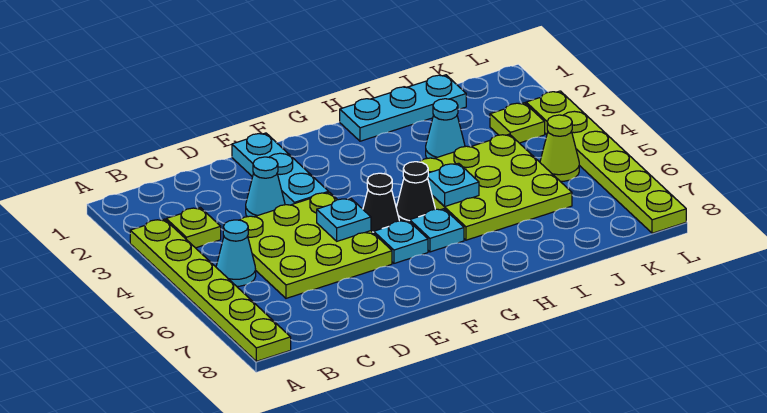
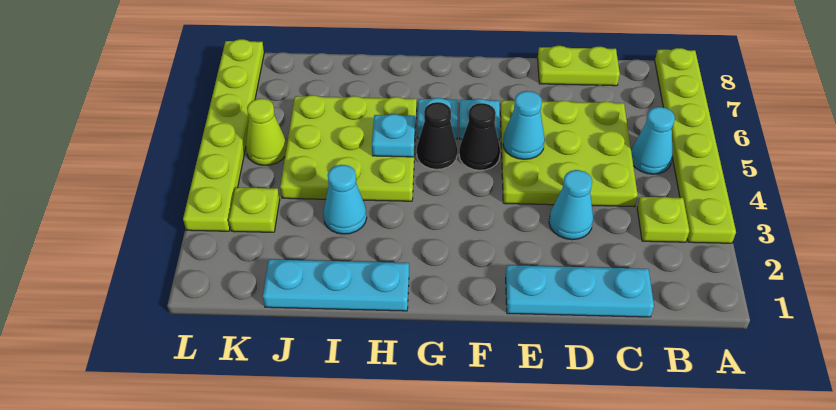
none -> lime 1x2 plate [538,46,620,86]
cyan 1x3 plate [232,133,329,205] -> cyan 1x3 plate turned to [506,265,654,317]
cyan 1x1 plate [317,198,371,241] -> cyan 1x1 cone [503,91,545,159]

